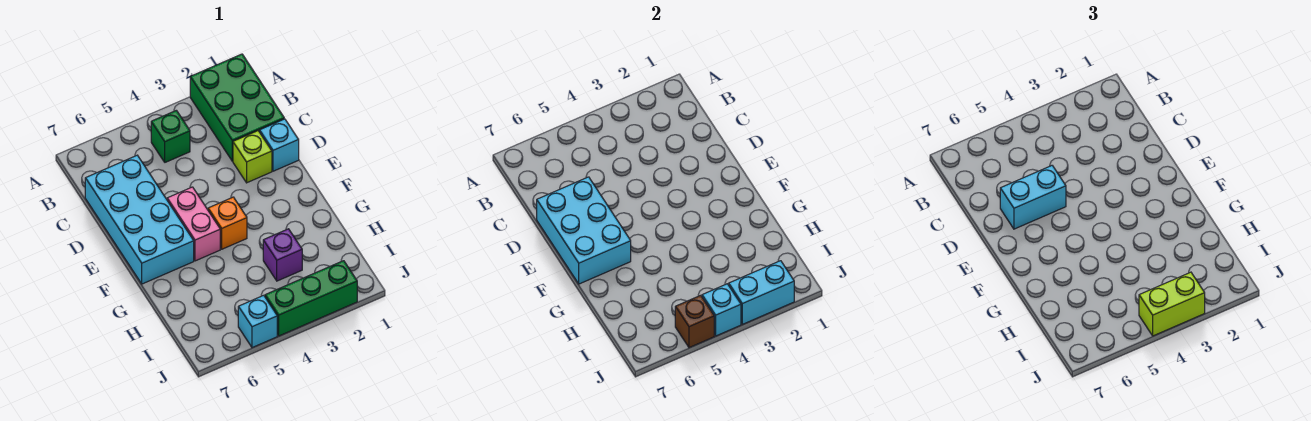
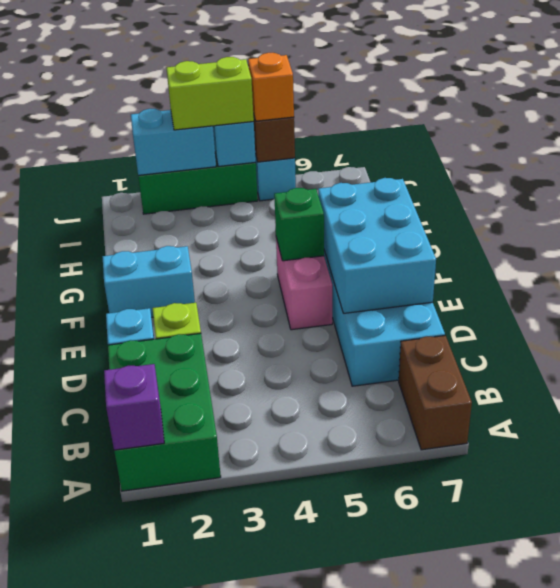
none -> brown 1x2 brick [399,335,472,450]
green 1x1 brick [151,110,190,162] -> green 1x1 brick moved to [274,188,324,261]
cyan 1x2 brick [1000,166,1066,229] -> cyan 1x2 brick moved to [103,246,195,317]
orange 1x1 brick [208,197,247,249] -> orange 1x1 brick moved to [248,53,294,121]
purple 1x1 brick [263,229,302,281] -> purple 1x1 brick moved to [104,364,164,450]

